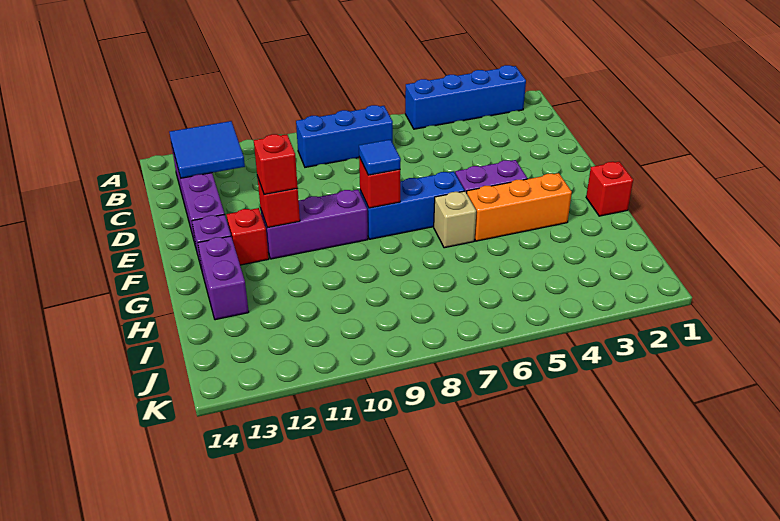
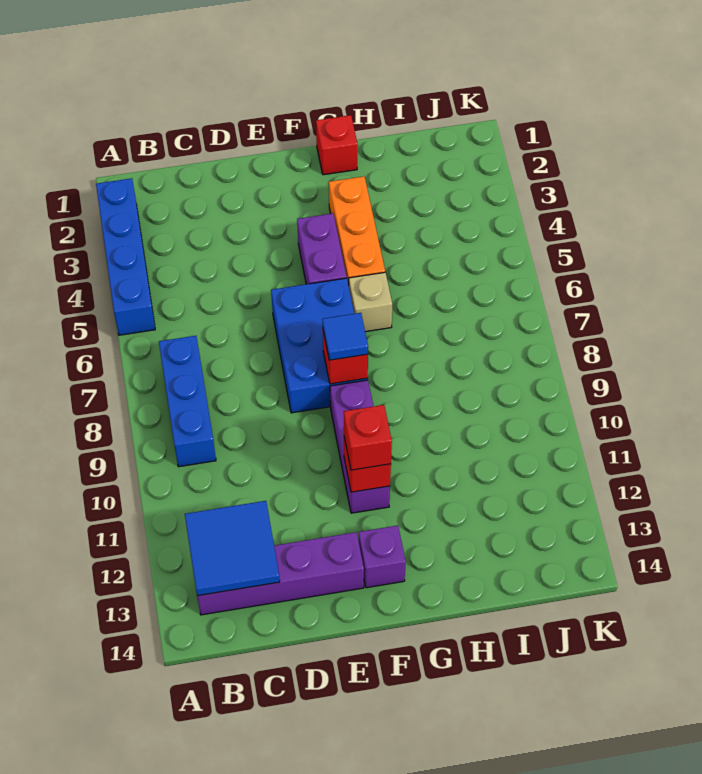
blue 1x3 brick [360,171,465,239] -> blue 2x3 brick [271,278,368,413]
red 1x1 brick [226,208,269,265] -> none
purple 1x2 brick [198,236,249,320] -> none

